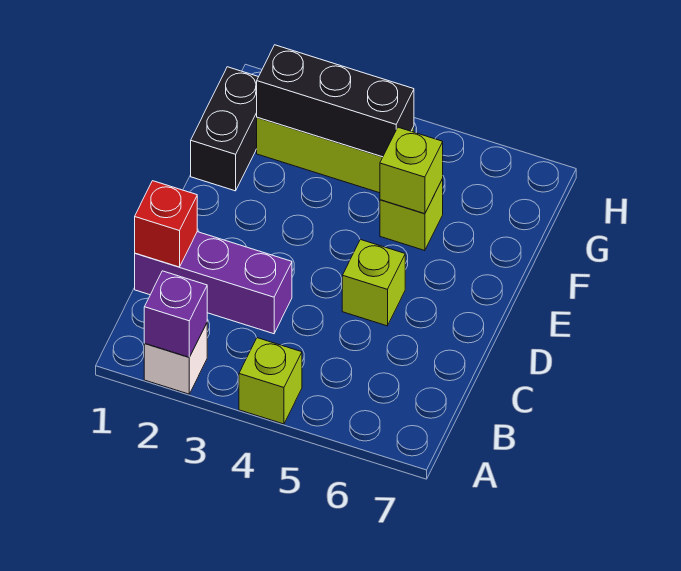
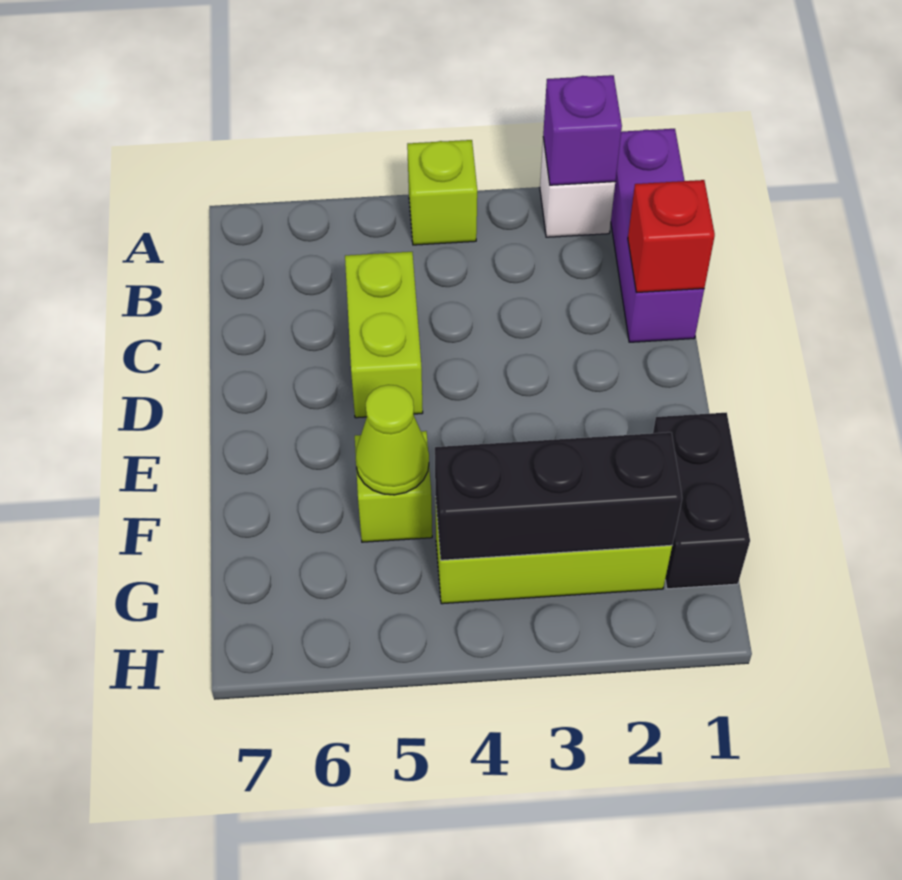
purple 1x3 brick [135,232,292,334] -> purple 1x3 brick turned to [611,129,704,342]
lime 1x1 brick [342,240,405,326] -> lime 1x2 brick [345,252,423,418]
lime 1x1 brick [380,127,443,214] -> lime 1x1 cone [356,385,429,495]

